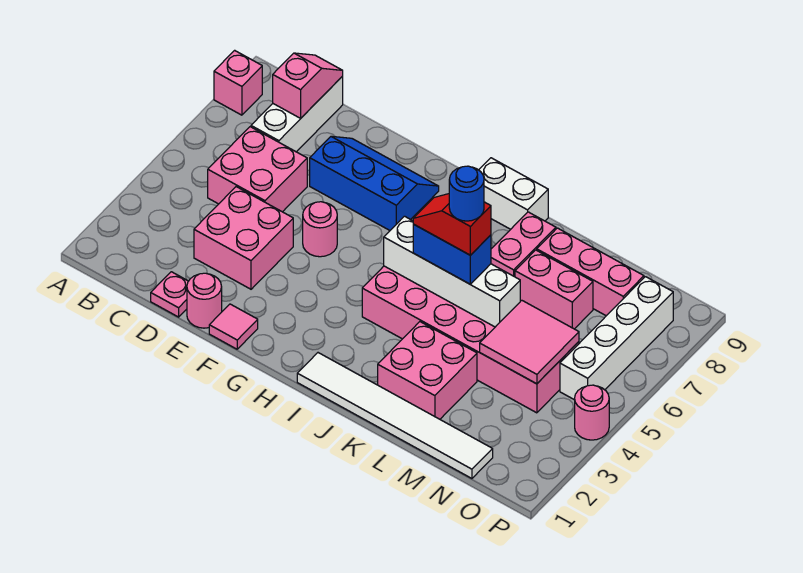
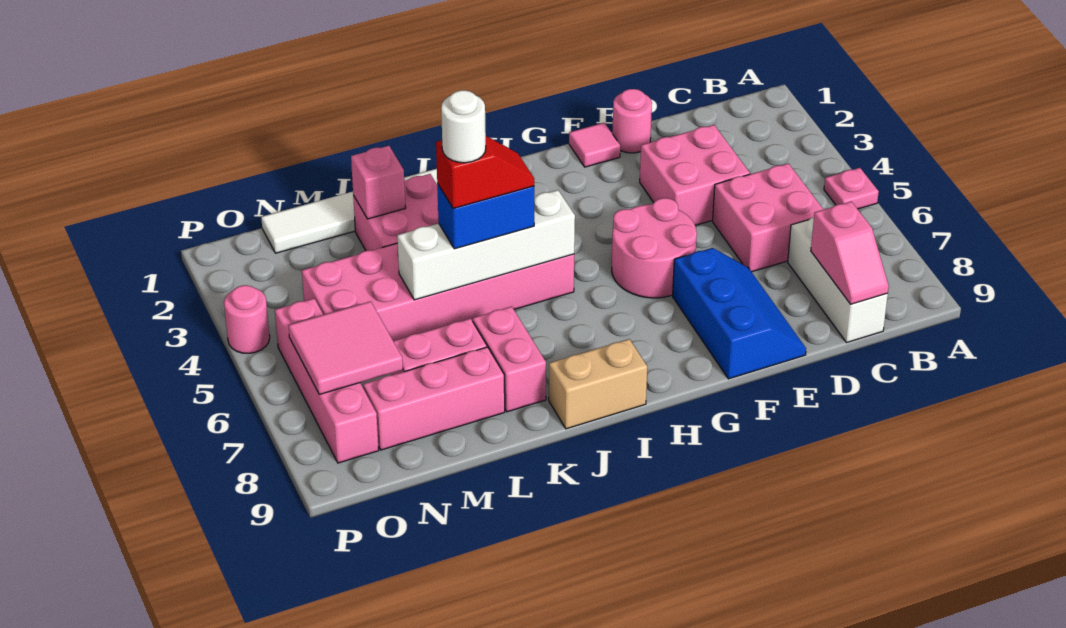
pink 1x1 brick [214,50,262,115] -> pink 1x1 brick moved to [351,146,405,219]
pink 1x1 plate [151,272,188,317] -> pink 1x1 plate moved to [824,168,879,209]
blue 2x3 slope [310,136,439,230] -> blue 2x3 slope turned to [673,248,806,379]
pink 1x1 round brick [303,202,337,257] -> pink 2x2 round brick [612,198,697,298]
white 1x2 brick [479,158,548,229] -> tan 1x2 brick [549,339,647,429]
blue 1x1 round brick [449,166,484,221] -> white 1x1 round brick [441,90,486,163]
pink 2x2 tile [480,300,579,384] -> pink 2x2 tile moved to [288,301,403,394]
white 1x4 brick [560,277,673,400] -> pink 1x4 brick [275,298,379,463]

